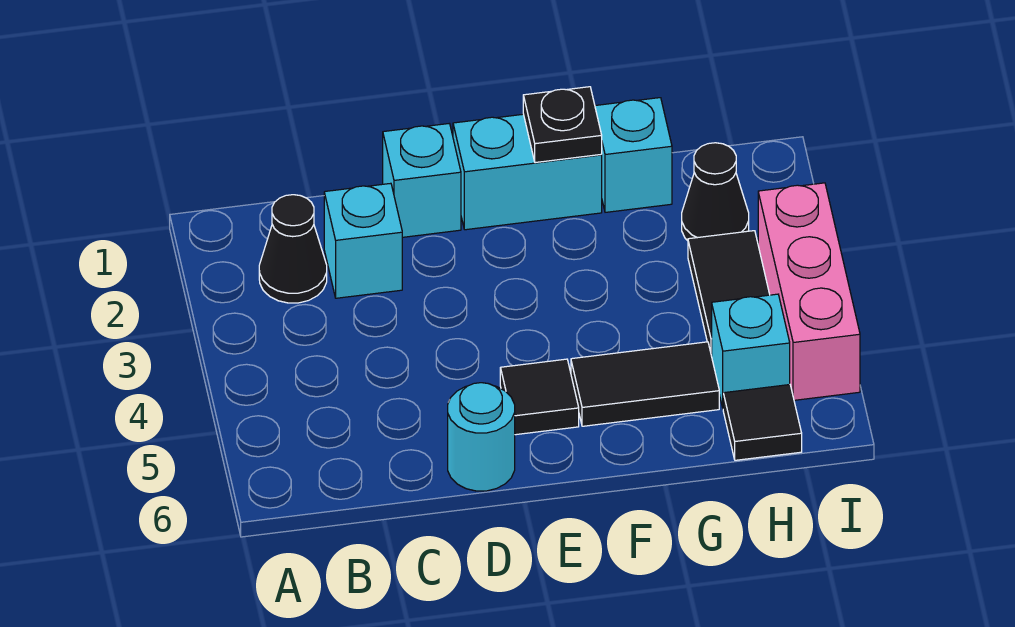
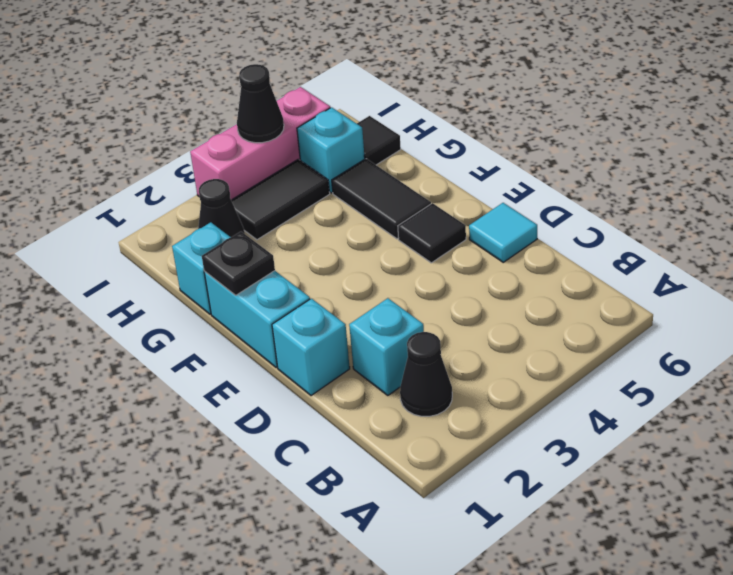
cyan 1x1 round brick [448,383,515,491] -> cyan 1x1 tile [469,203,537,262]
none -> black 1x1 cone [237,64,284,143]

